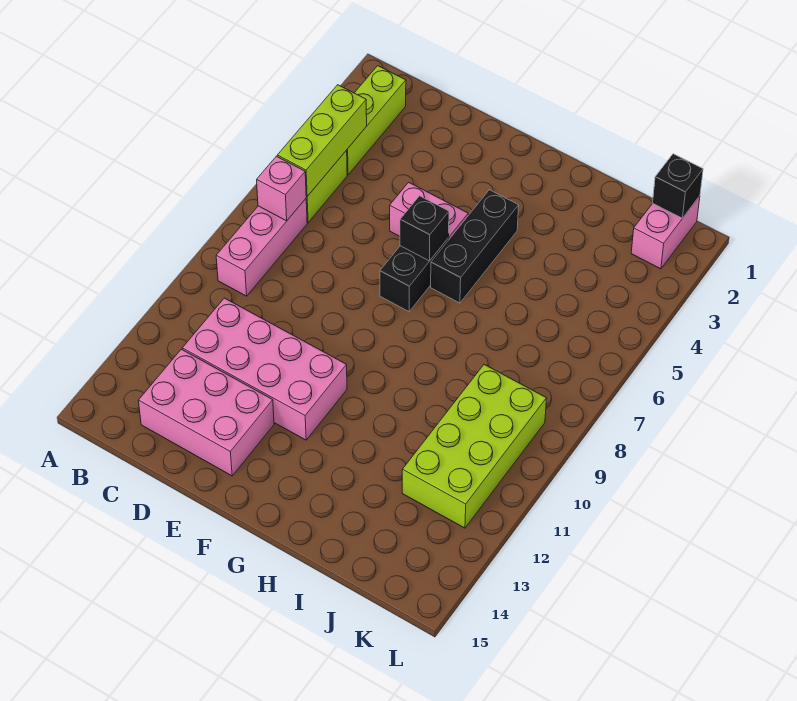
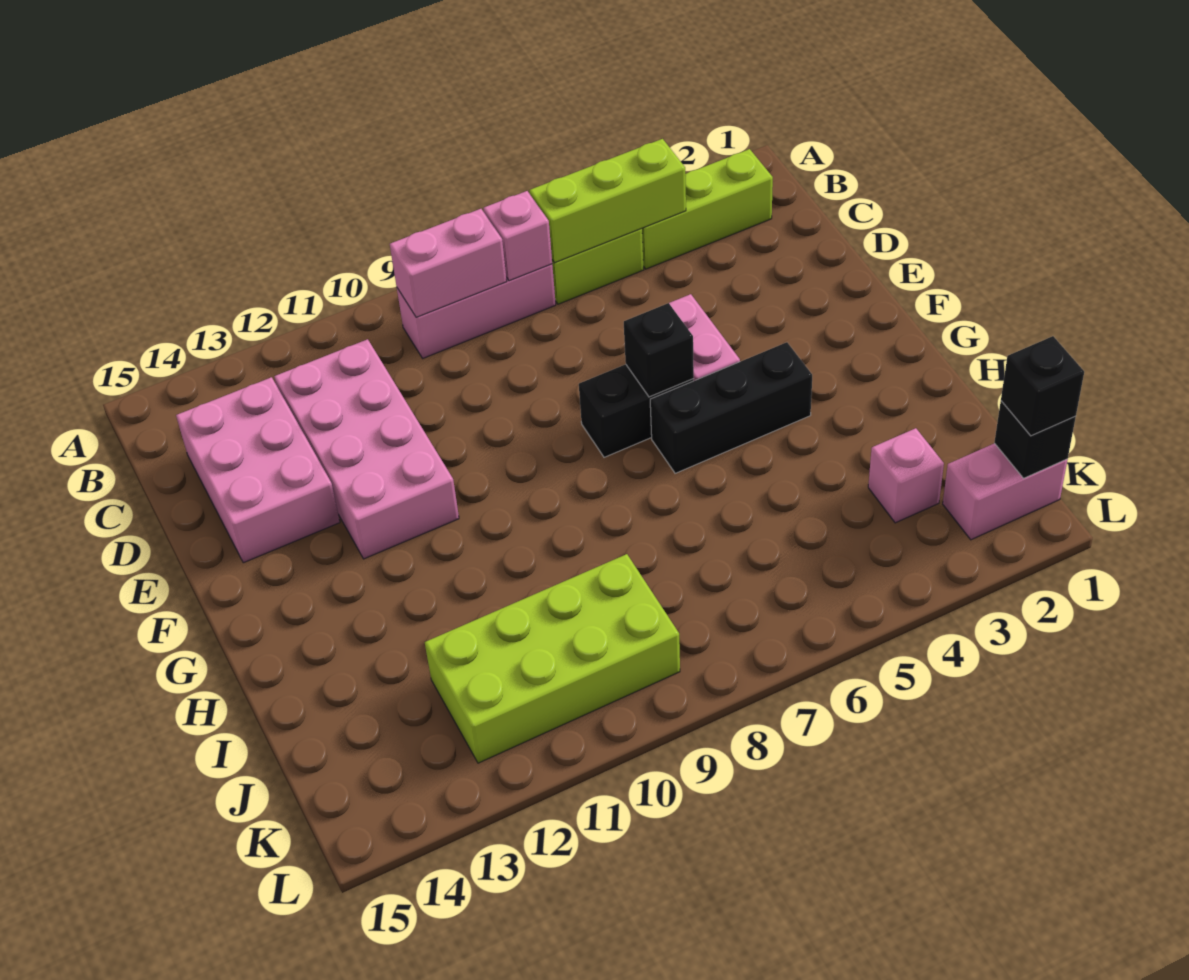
none -> pink 1x2 brick [390,209,507,317]
none -> pink 1x1 brick [868,428,944,523]
none -> black 1x1 brick [1001,336,1084,436]

